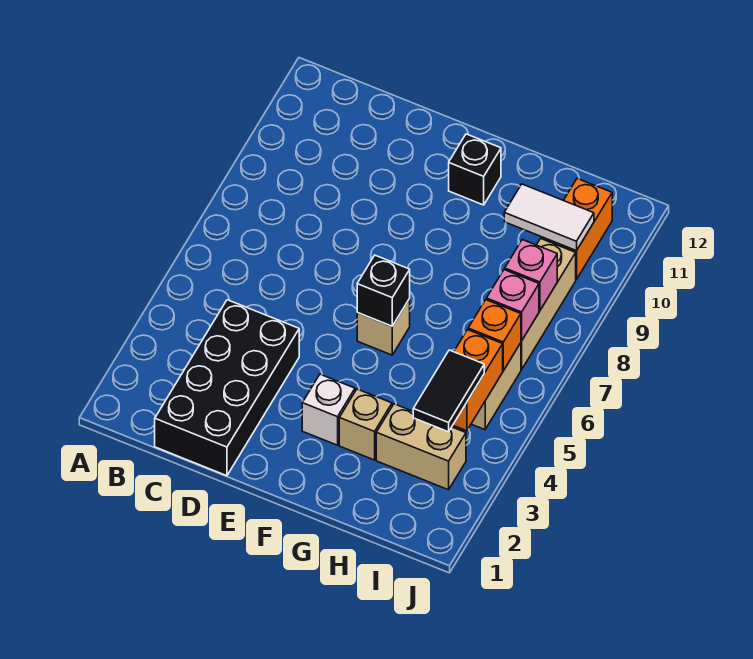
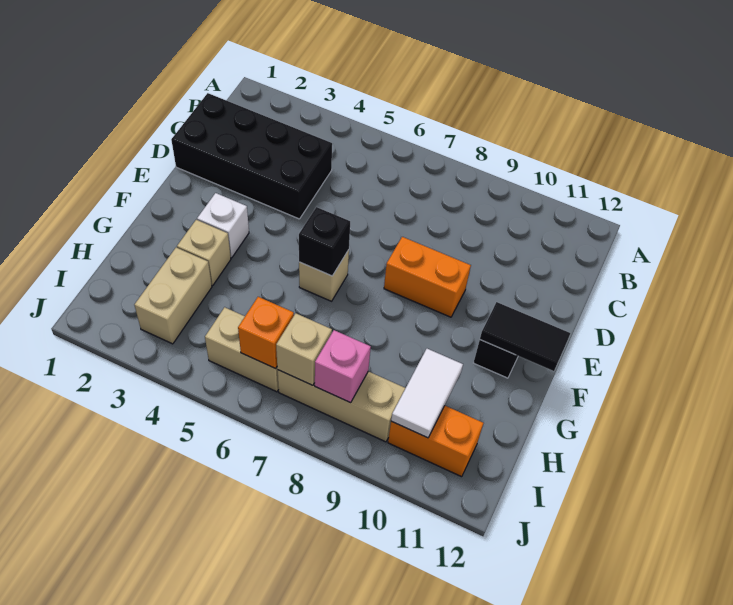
black 1x2 tile [413,350,484,432] -> black 1x2 tile moved to [480,302,570,371]
orange 1x2 brick [453,330,503,431] -> orange 1x2 brick moved to [384,237,471,317]
pink 1x1 brick [486,270,539,341] -> tan 1x1 brick [276,313,332,385]

